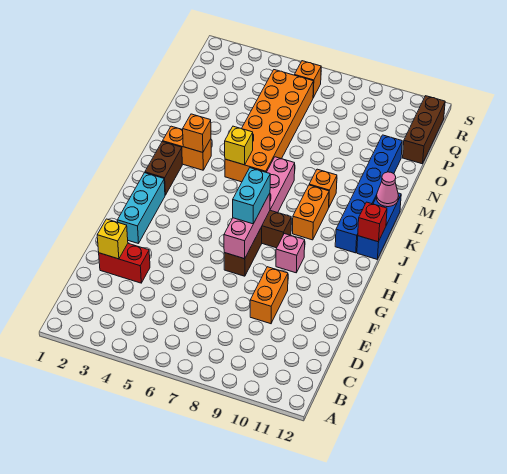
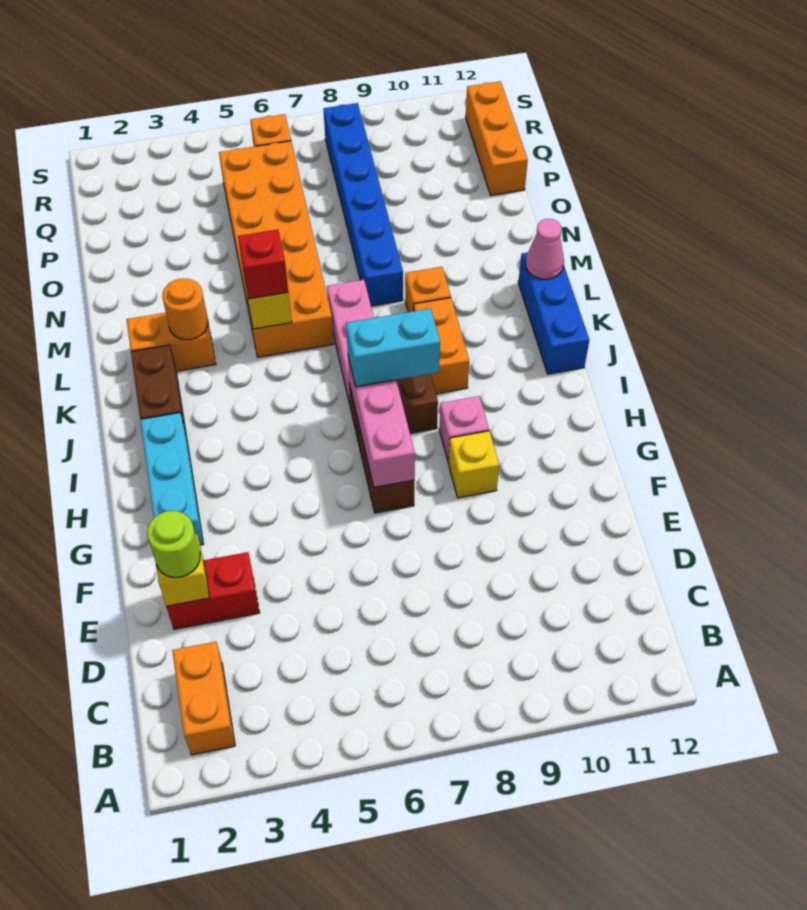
none -> lime 1x1 round brick [147,511,200,578]
orange 1x2 brick [250,267,288,324] -> orange 1x2 brick moved to [172,642,235,755]
none -> yellow 1x1 brick [449,431,499,498]
cyan 1x2 brick [233,168,270,224] -> cyan 1x2 brick turned to [346,308,440,387]
blue 1x6 brick [335,135,402,253] -> blue 1x6 brick moved to [323,103,403,306]
red 1x1 brick [358,202,387,242] -> red 1x1 brick moved to [238,229,288,299]
orange 1x1 brick [183,114,211,152] -> orange 1x1 round brick [162,278,208,340]
brown 1x3 brick [403,96,445,164] -> orange 1x3 brick [466,81,528,195]

